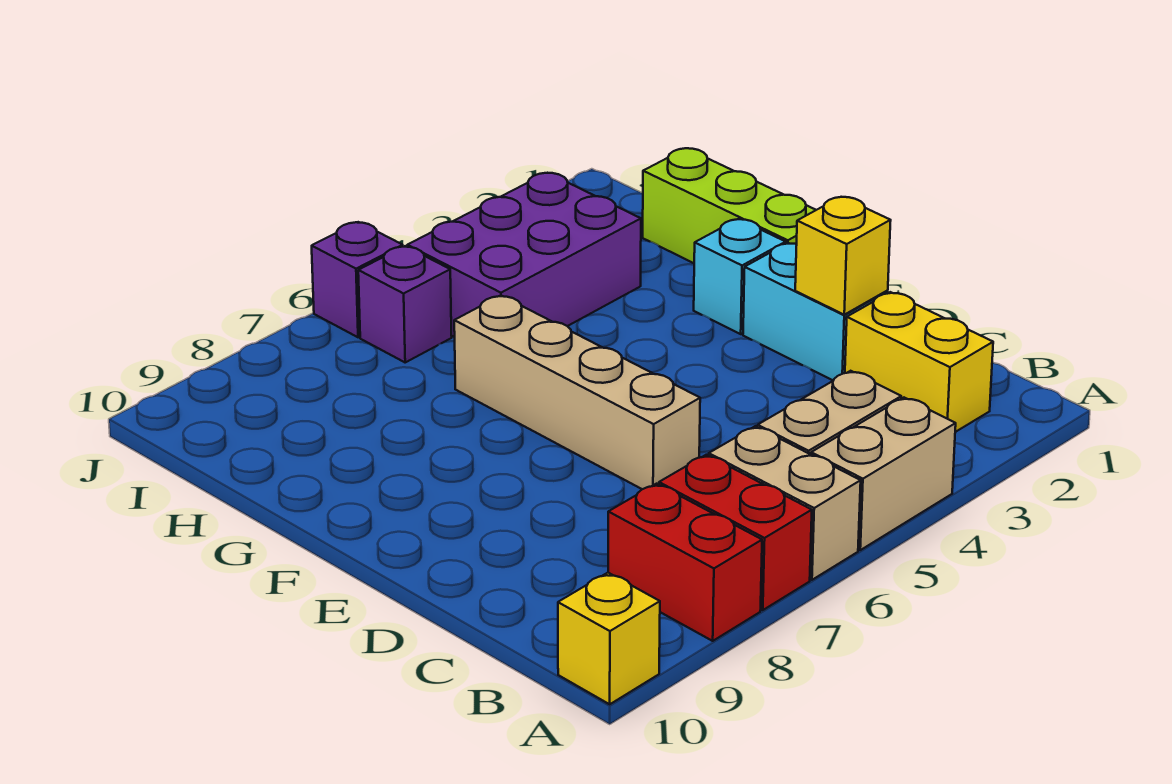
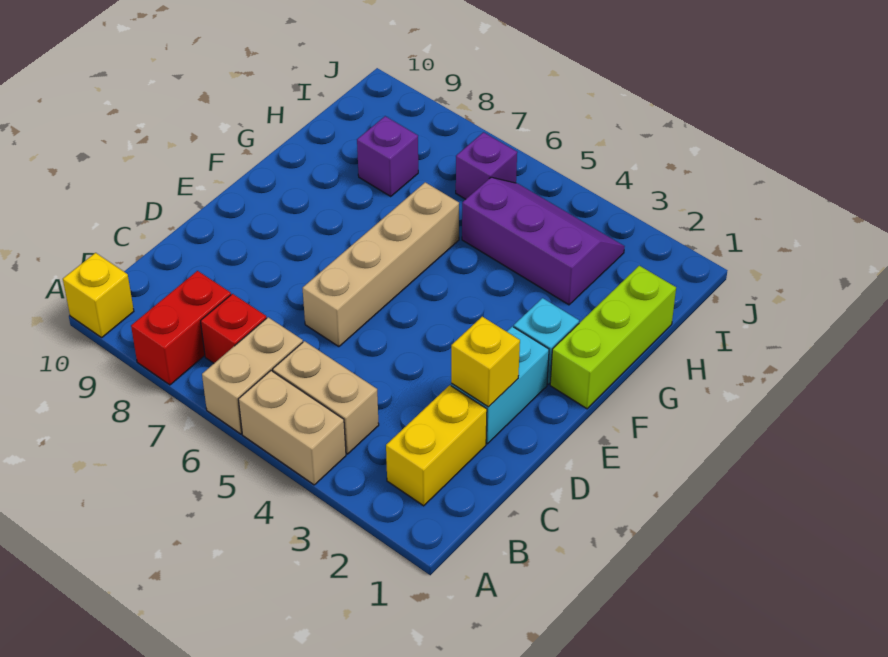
red 1x2 brick [659,455,812,610] -> red 1x1 brick [201,294,266,363]
purple 2x3 brick [407,173,641,337] -> purple 2x3 slope [462,177,625,305]
purple 1x1 brick [312,222,403,337] -> purple 1x1 brick moved to [357,116,418,196]

